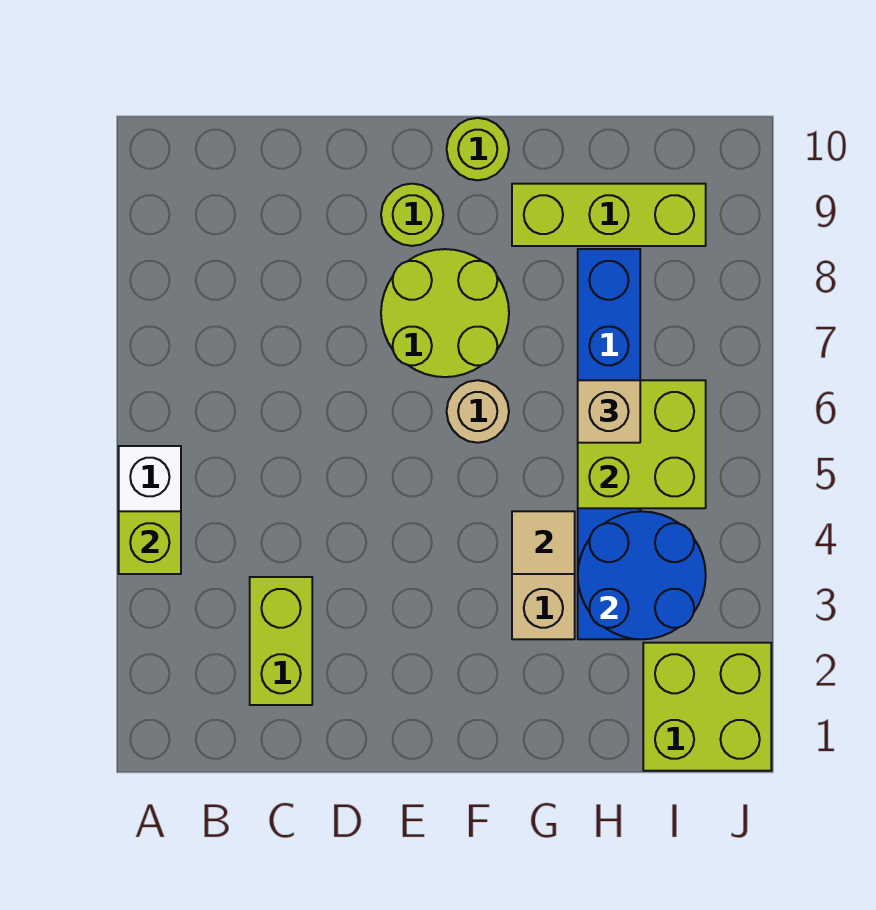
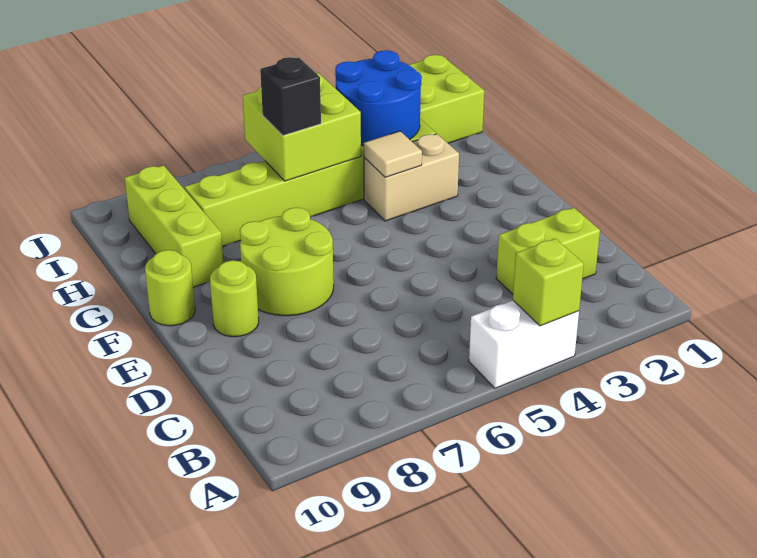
tan 1x1 round brick [447,380,509,443] -> none
blue 1x6 brick [578,249,640,639] -> lime 1x6 brick [184,119,436,247]
tan 1x1 brick [578,380,640,443] -> black 1x1 brick [260,57,321,135]

